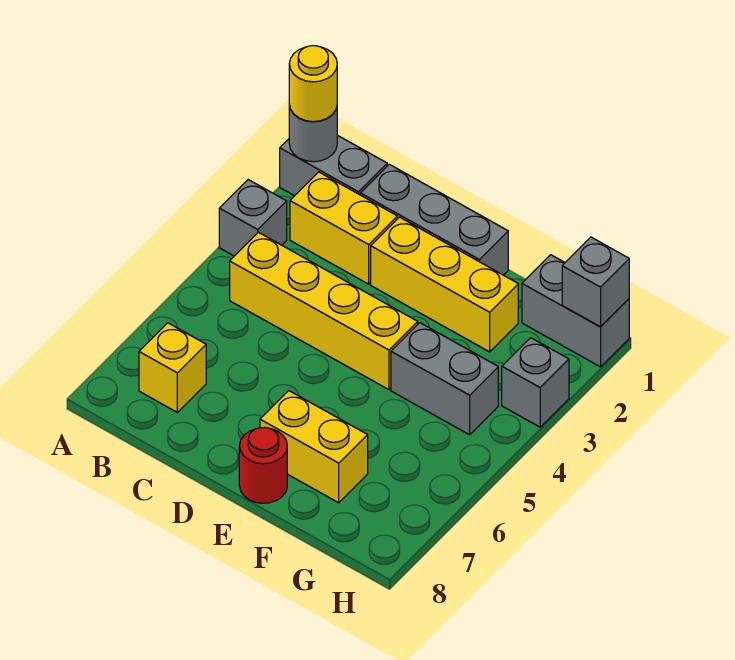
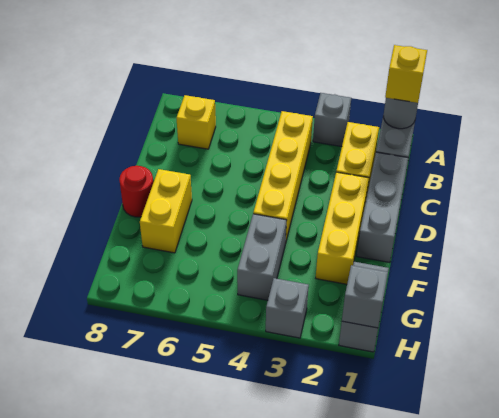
yellow 1x1 round brick [289,46,337,122] -> yellow 1x1 brick [385,45,427,103]

